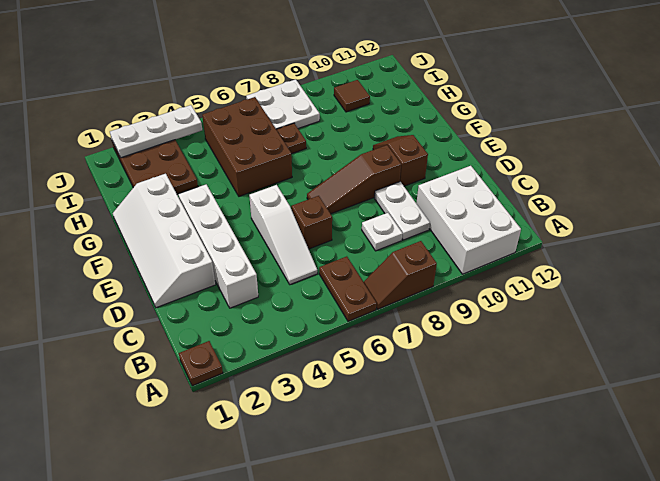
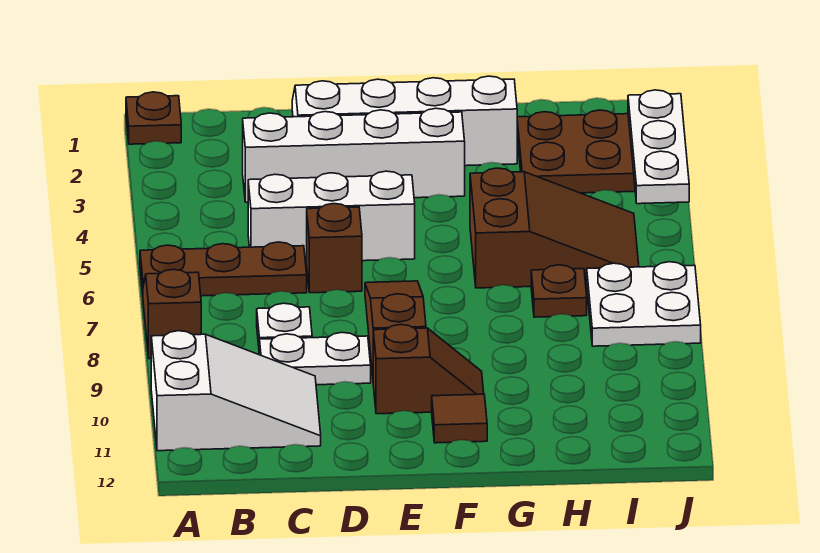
brown 1x2 plate [319,256,377,321] -> brown 1x3 plate [140,242,307,296]
white 2x3 brick [416,166,521,274] -> white 2x3 slope [151,331,321,451]
white 1x3 slope [249,185,317,285] -> white 1x3 brick [248,171,415,262]
brown 2x3 brick [202,97,292,196] -> brown 2x3 slope [470,168,639,288]
brown 1x1 tile [334,80,370,112] -> brown 1x1 tile moved to [432,394,487,443]

